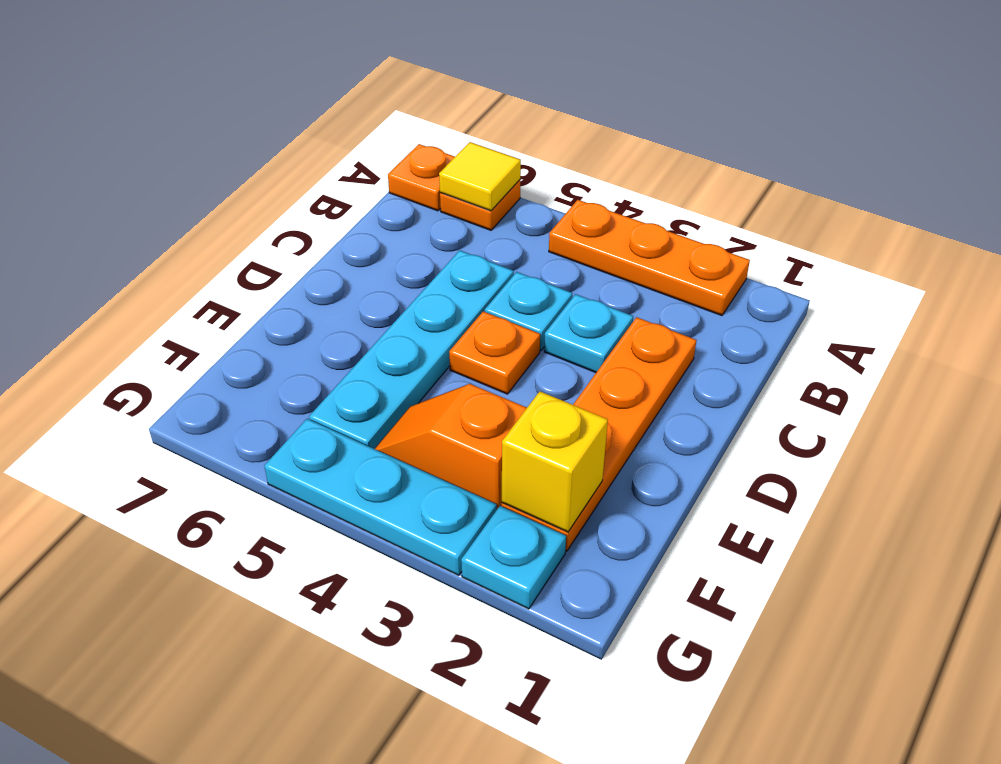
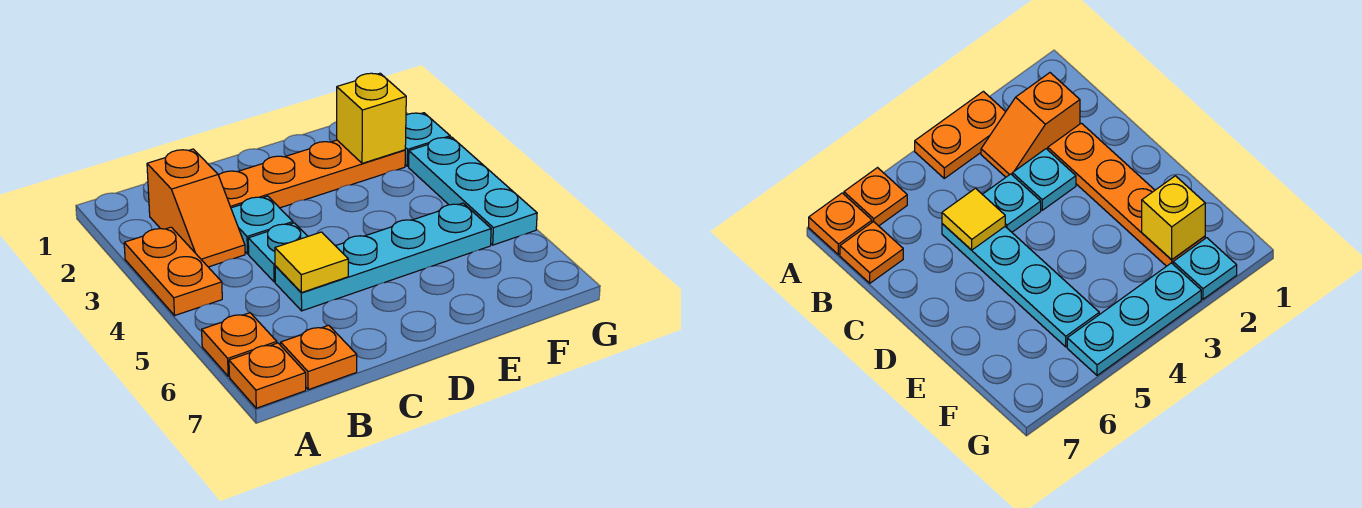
orange 1x3 plate [549,200,750,316] -> orange 1x2 plate [124,227,222,315]
yellow 1x1 tile [439,142,521,211] -> yellow 1x1 tile moved to [275,232,348,293]
orange 1x1 plate [449,311,540,394] -> orange 1x1 plate moved to [281,325,357,390]
orange 1x2 slope [375,384,527,509] -> orange 1x2 slope moved to [147,149,245,267]

